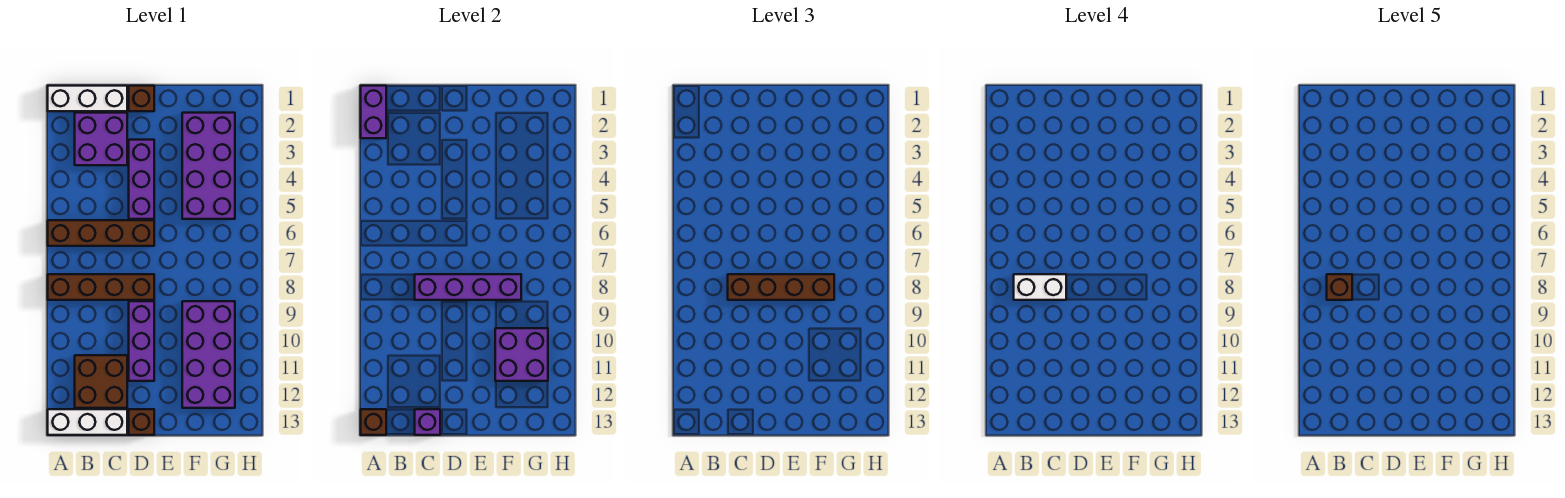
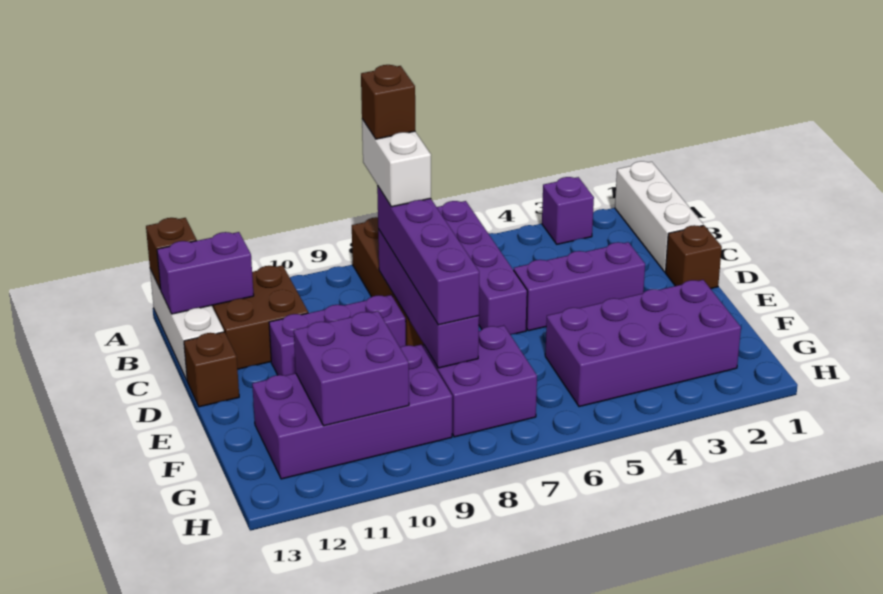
purple 1x2 brick [361,86,386,138] -> purple 1x2 brick moved to [157,232,254,314]
brown 1x4 brick [48,220,154,246] -> purple 1x4 brick [437,201,527,335]
purple 2x2 brick [75,113,127,165] -> purple 2x2 brick moved to [423,325,537,437]
brown 1x4 brick [728,274,834,300] -> purple 1x4 brick [377,186,479,325]
purple 1x1 brick [415,409,440,435] -> purple 1x1 brick moved to [542,177,594,244]

